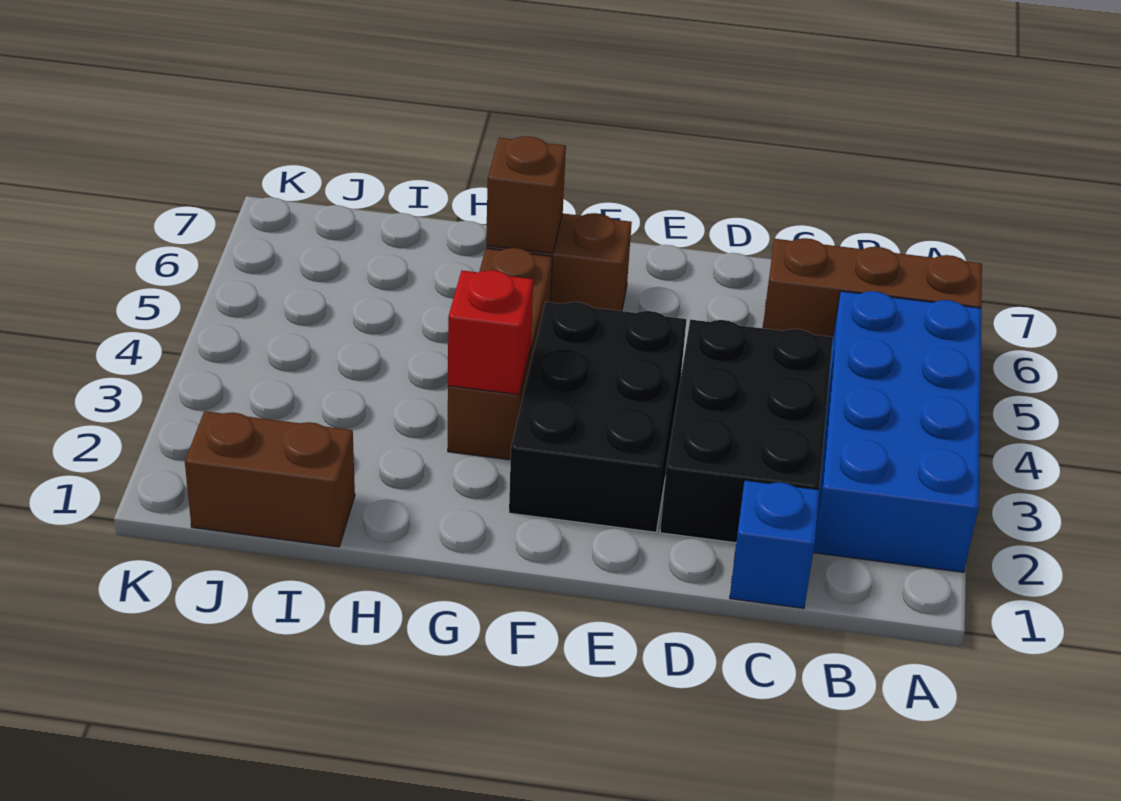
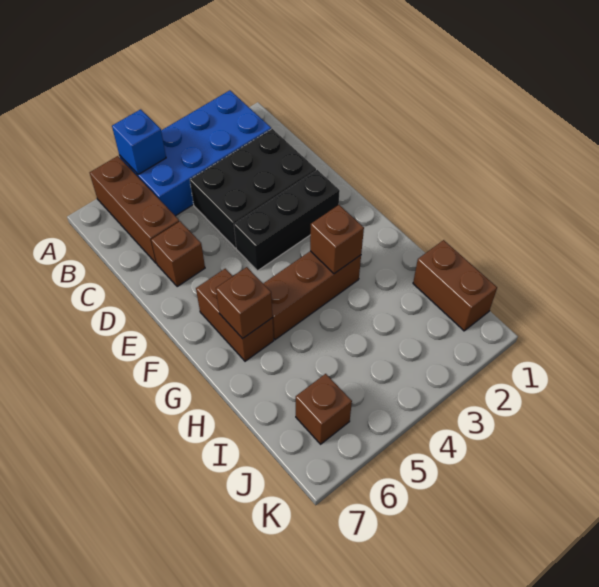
blue 1x1 brick [730,480,819,608] -> blue 1x1 brick moved to [112,109,166,175]
none -> brown 1x1 brick [151,221,205,287]
black 2x3 brick [509,302,687,532] -> black 1x3 brick [234,170,340,271]
red 1x1 brick [448,270,533,395] -> brown 1x1 brick [310,205,364,274]
none -> brown 1x1 brick [296,374,352,444]

